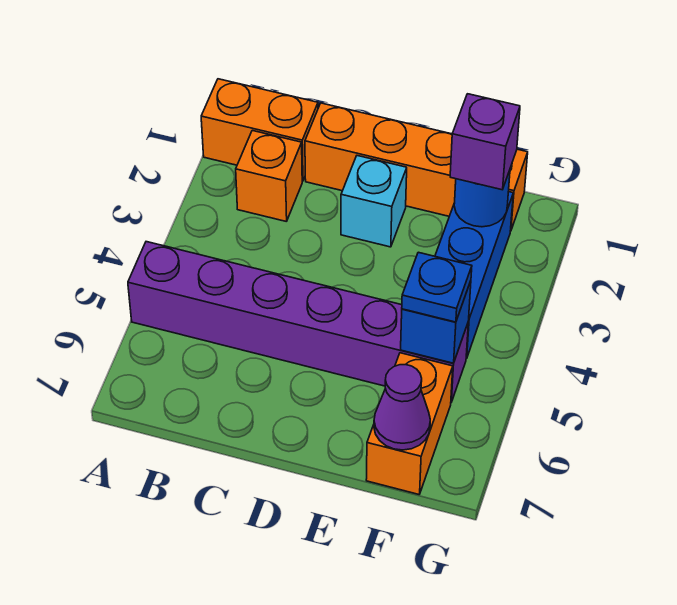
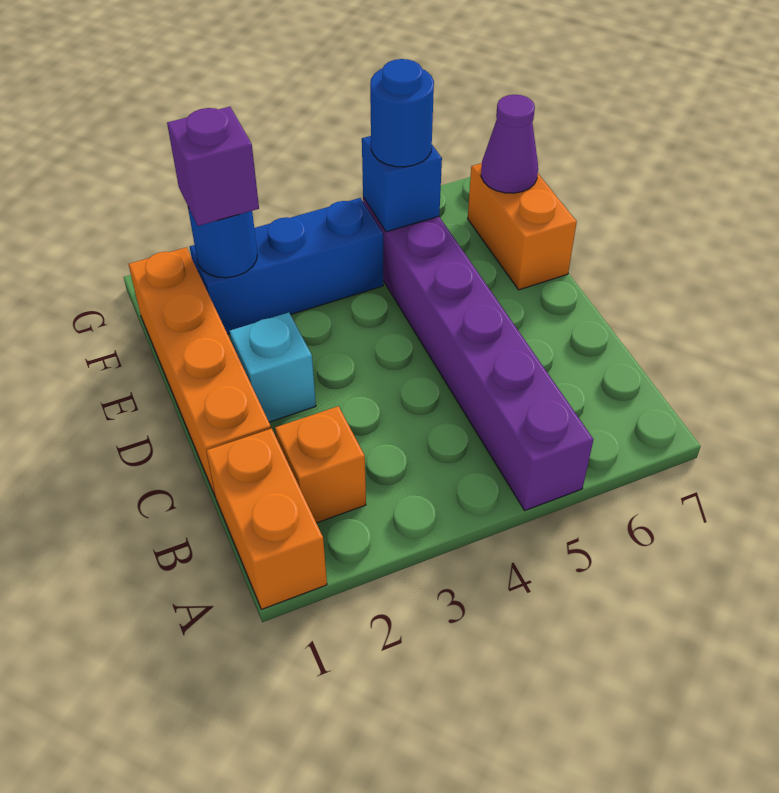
blue 1x1 plate [402,252,472,322] -> blue 1x1 round brick [370,59,434,167]
orange 1x2 brick [366,353,453,494] -> orange 1x2 brick turned to [468,163,577,290]

